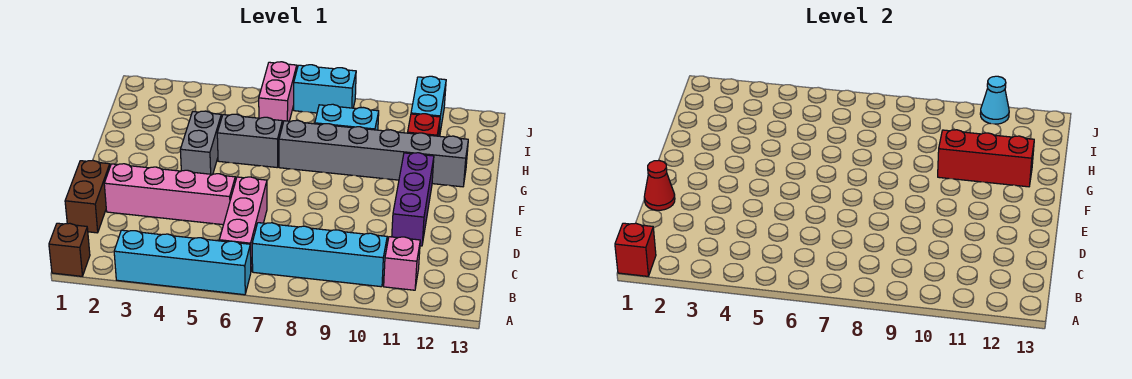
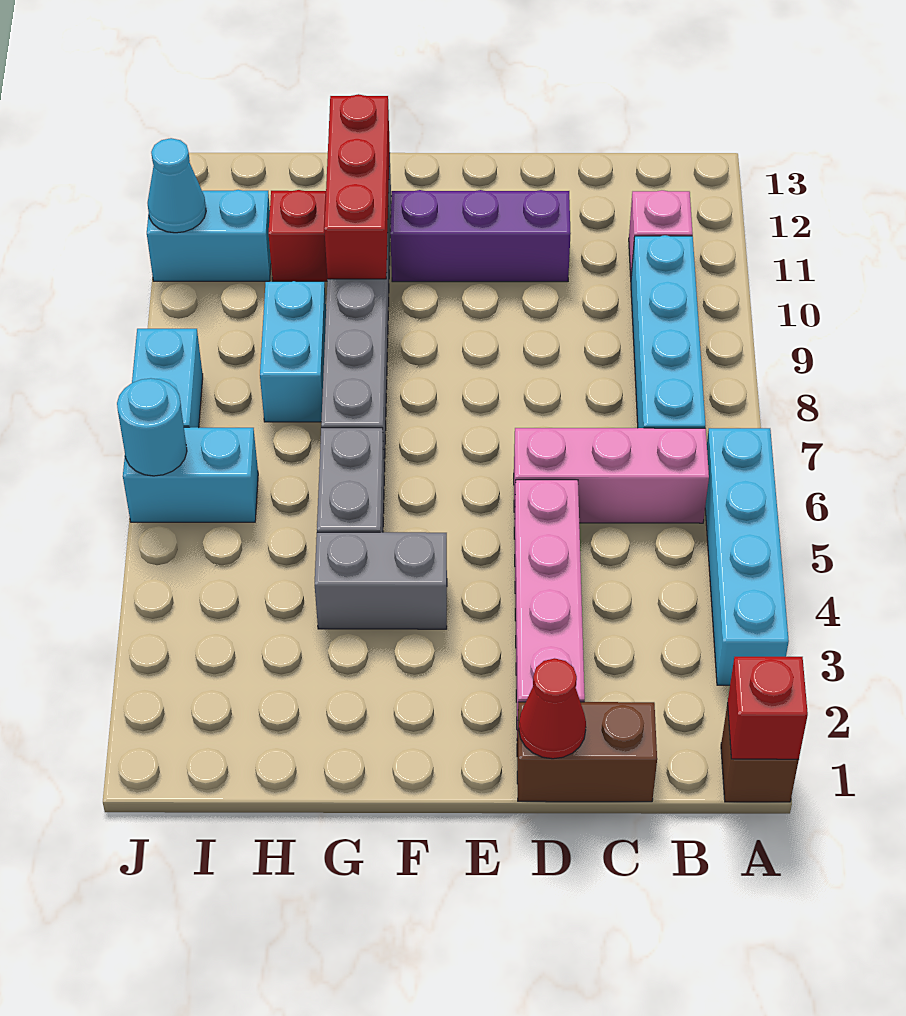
pink 1x2 brick [259,62,297,126] -> cyan 1x2 brick [123,427,258,522]
none -> cyan 1x1 round brick [117,378,187,476]

